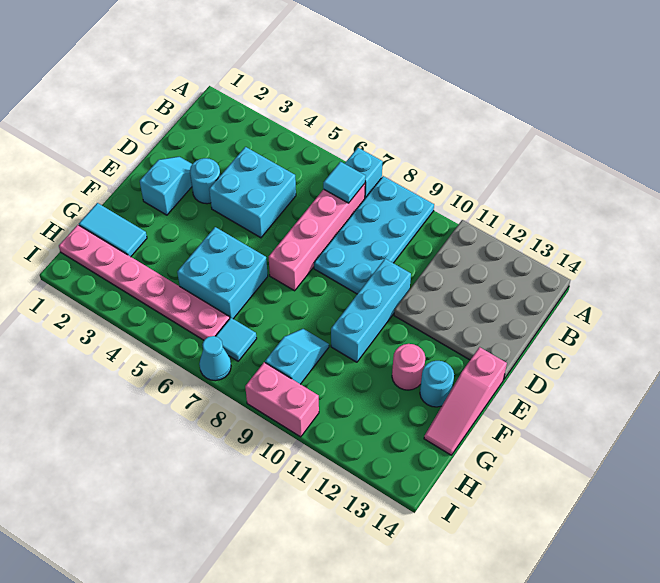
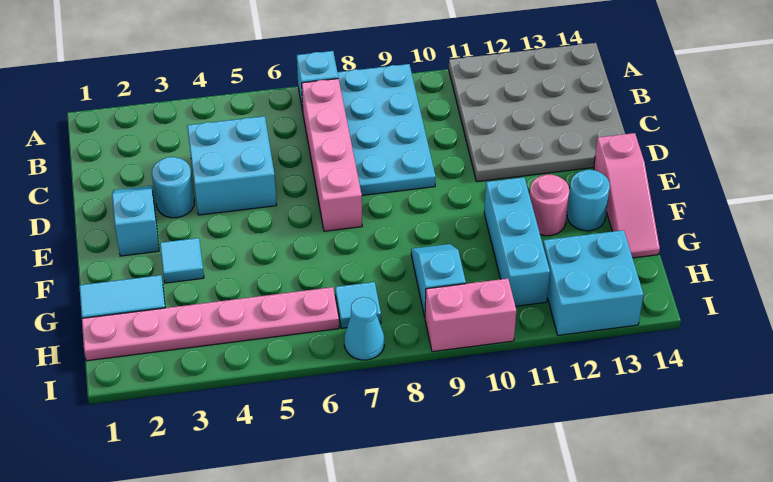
cyan 1x1 tile [323,162,366,203] -> cyan 1x1 tile moved to [160,238,204,283]
cyan 1x3 brick [331,259,411,362] -> cyan 1x3 brick moved to [484,177,550,306]
cyan 2x2 brick [177,227,268,319] -> cyan 2x2 brick moved to [543,230,644,335]

